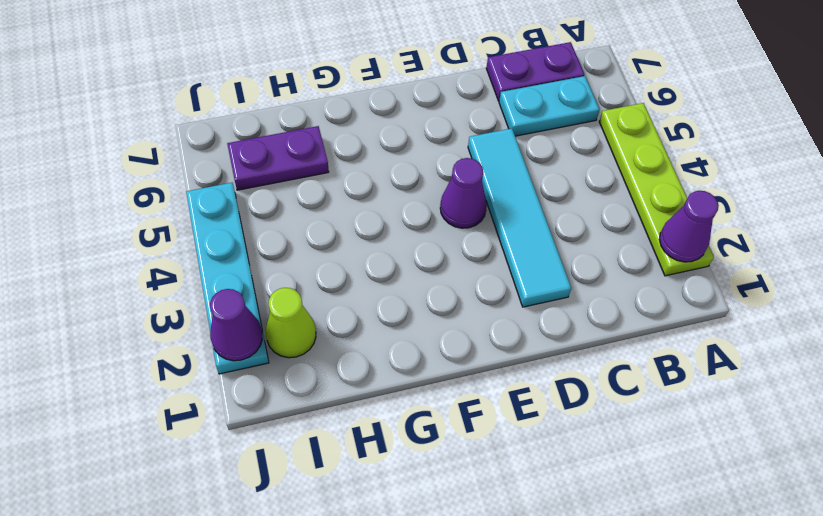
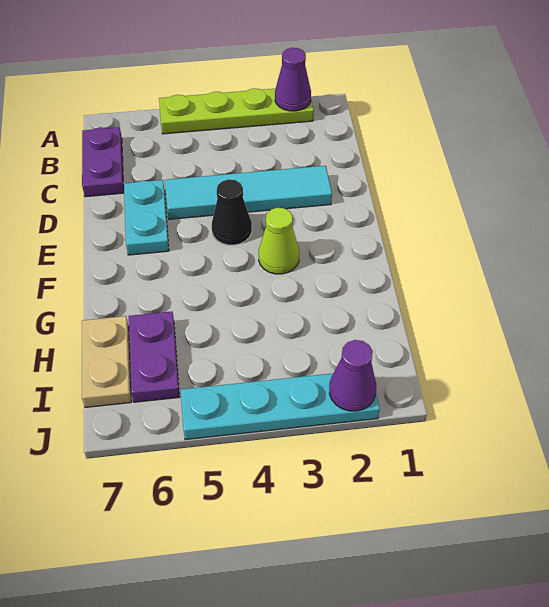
cyan 1x2 plate [499,76,600,136] -> cyan 1x2 plate moved to [124,180,169,255]
purple 1x1 cone [440,158,487,228] -> black 1x1 cone [212,179,252,245]
none -> tan 1x2 plate [82,316,131,407]
lime 1x1 cone [266,288,316,358] -> lime 1x1 cone moved to [258,208,299,274]

